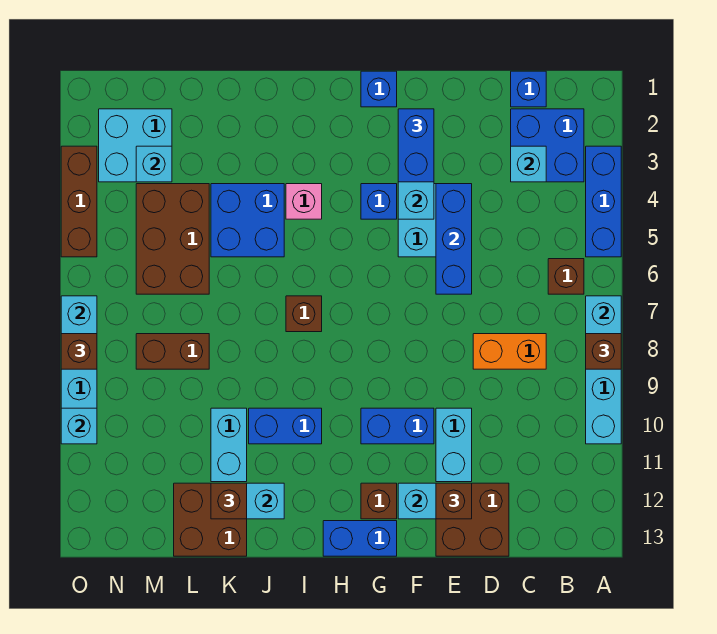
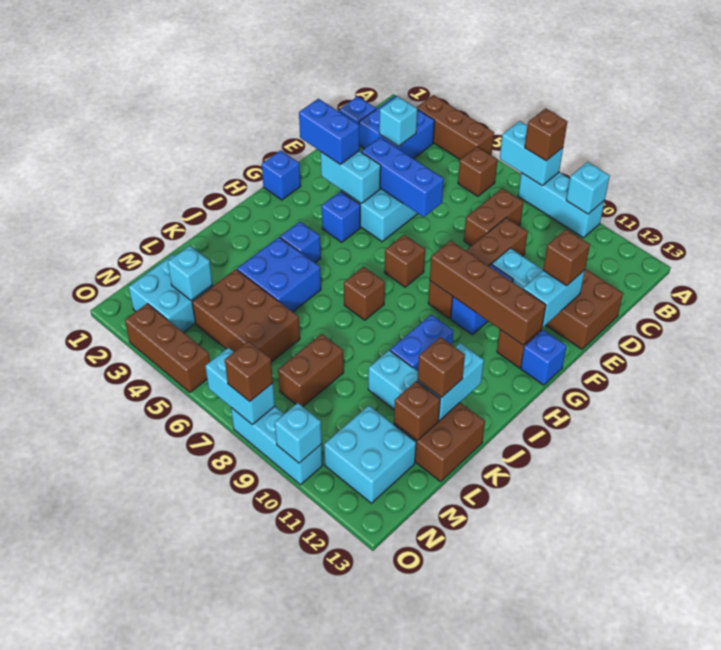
blue 1x3 brick [586,146,621,257] -> brown 1x3 brick [416,95,494,160]
none -> cyan 1x1 brick [566,162,610,214]
orange 1x2 brick [473,334,546,369] -> brown 1x2 brick [464,188,523,246]
none -> brown 1x4 brick [428,218,528,319]
none -> brown 1x1 brick [385,235,425,287]
none -> brown 1x4 brick [430,241,546,345]
blue 1x2 brick [323,521,397,556] -> blue 1x1 brick [521,330,566,385]
pink 1x1 brick [286,184,322,219] -> blue 1x1 brick [280,222,321,263]
none -> brown 1x1 brick [394,381,440,441]
none -> cyan 2x2 brick [324,406,416,503]

